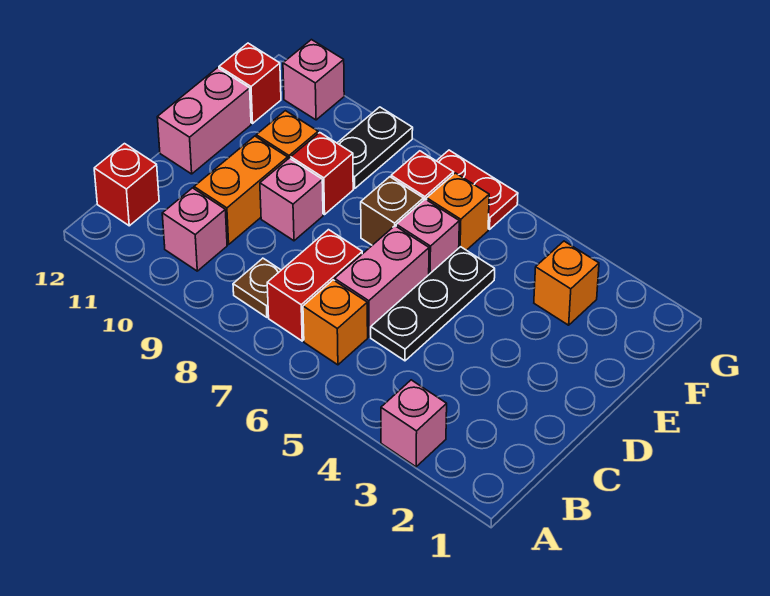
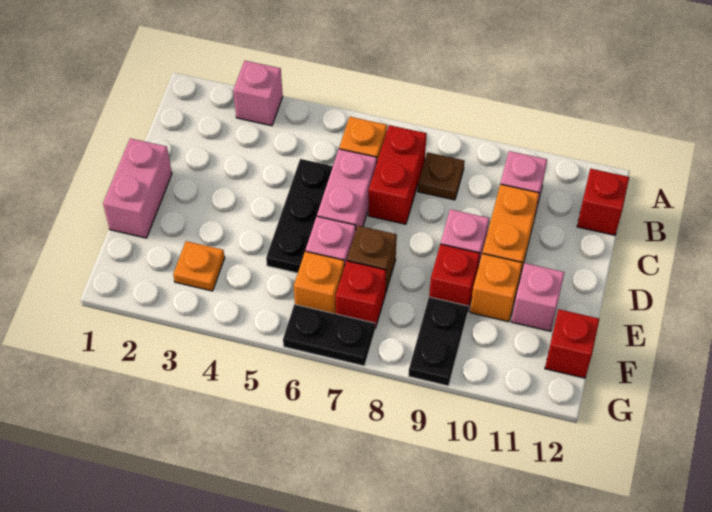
pink 1x2 brick [157,68,251,174] -> pink 1x2 brick moved to [103,138,172,238]
orange 1x1 brick [534,241,599,325] -> orange 1x1 plate [173,241,225,291]
red 1x2 plate [437,150,518,229] -> black 1x2 plate [283,304,375,366]
pink 1x1 brick [283,40,344,120] -> pink 1x1 brick moved to [511,263,565,331]

